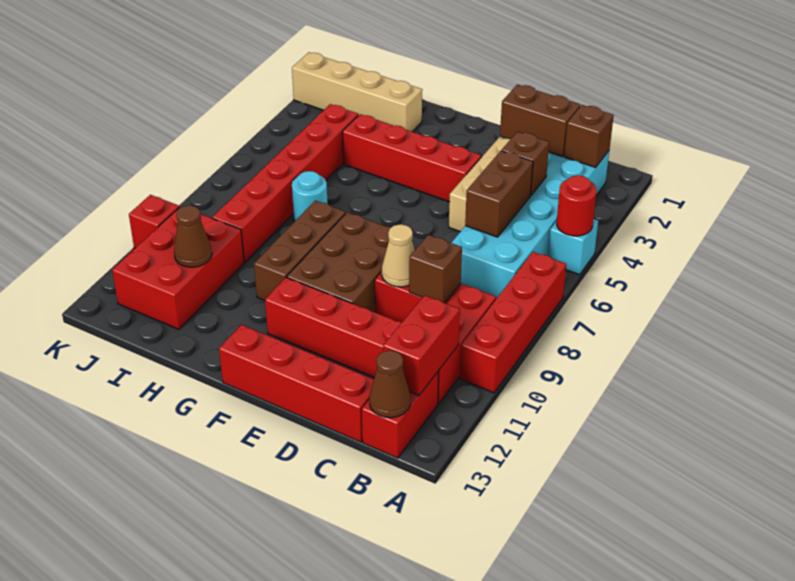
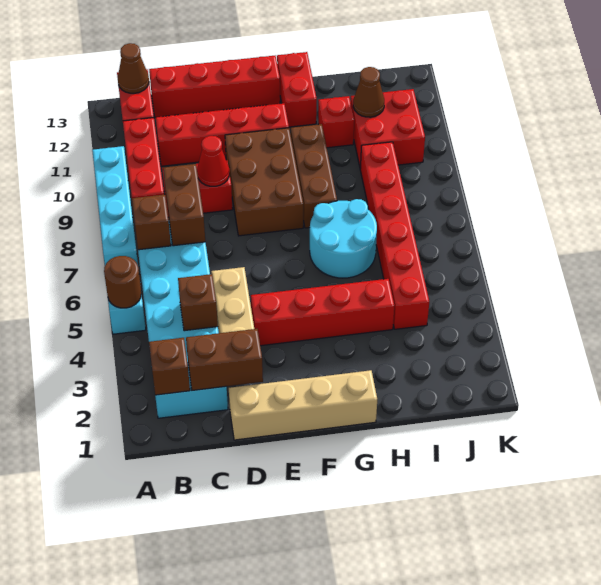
red 1x1 round brick [557,175,597,236] -> brown 1x1 round brick [104,256,141,308]
red 1x4 brick [460,252,566,393] -> cyan 1x4 brick [92,146,138,265]
red 1x2 brick [383,295,460,396] -> red 1x2 brick moved to [277,52,317,127]
brown 1x2 brick [465,151,533,237] -> brown 1x2 brick moved to [163,164,205,246]
brown 1x1 brick [409,235,462,303] -> brown 1x1 brick moved to [132,195,171,250]
tan 1x1 cone [382,224,415,287] -> red 1x1 cone [197,136,229,186]
tan 1x4 brick [292,52,422,132] -> tan 1x4 brick moved to [229,370,377,440]
cyan 1x1 round brick [292,171,328,221] -> cyan 2x2 round brick [310,199,377,278]
red 2x3 brick [112,206,244,329] -> red 2x2 brick [351,89,425,169]
red 1x1 brick [129,195,179,248] -> red 1x1 brick moved to [318,96,354,148]

